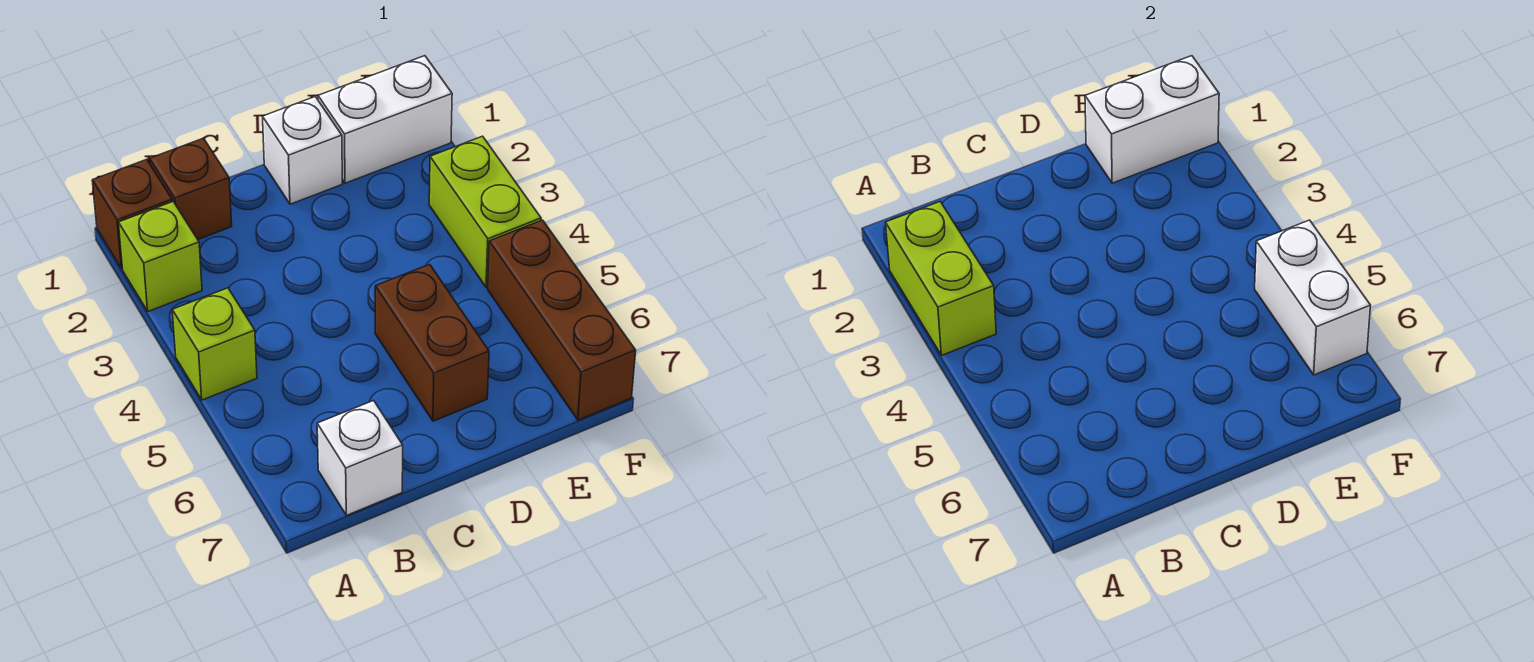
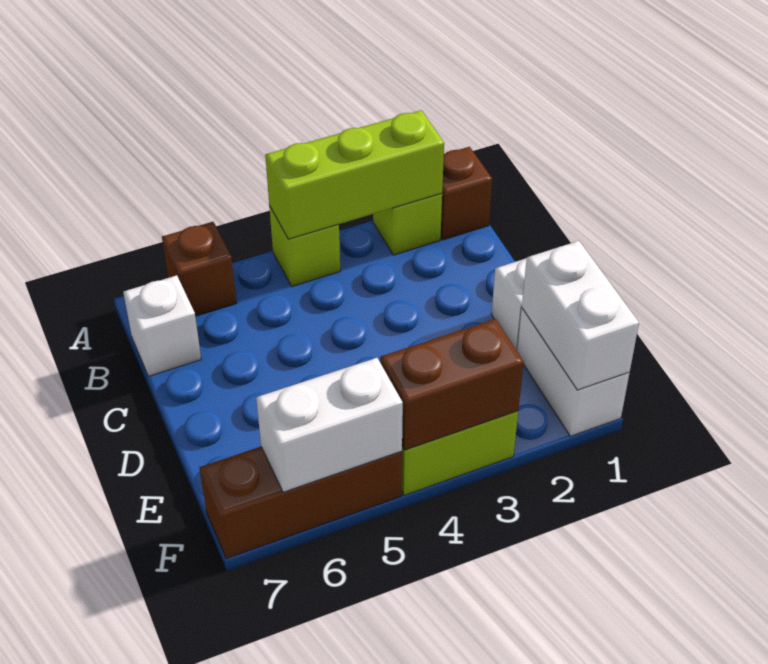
lime 1x2 brick [886,202,996,355] -> lime 1x3 brick [265,110,444,239]
brown 1x1 brick [150,138,232,239] -> brown 1x1 brick moved to [162,222,236,316]
brown 1x2 brick [375,264,489,421] -> brown 1x2 brick moved to [380,319,524,450]

